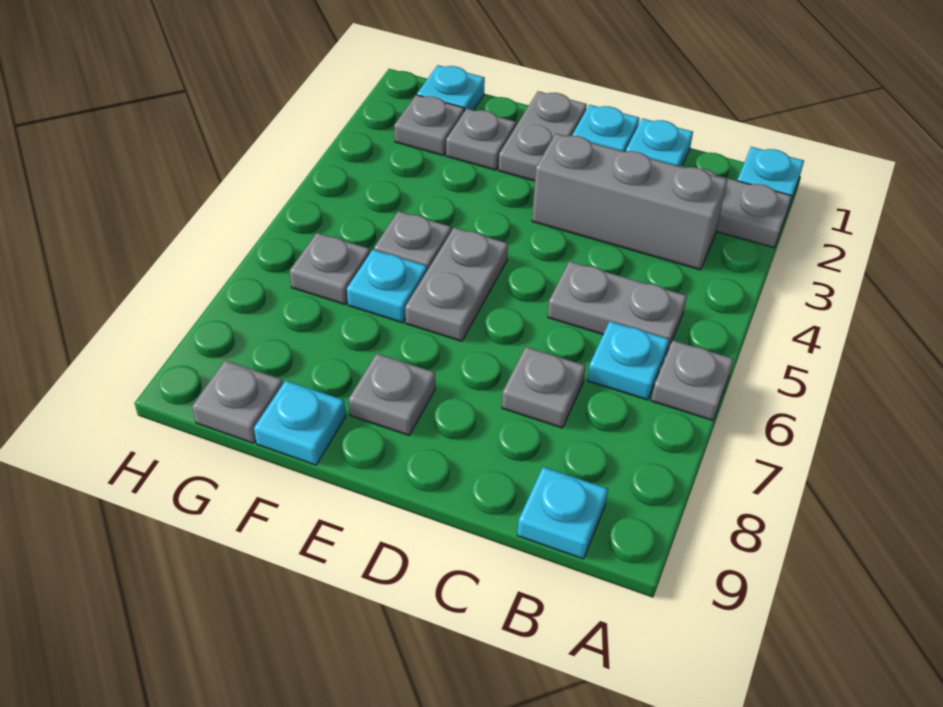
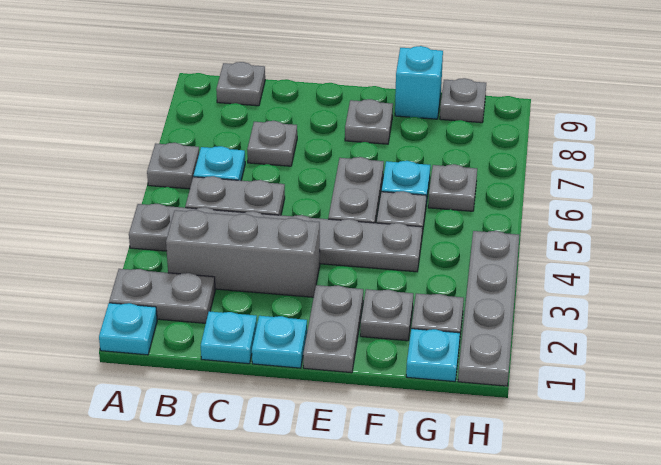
none -> grey 1x6 plate [129,204,422,272]
cyan 1x1 plate [517,467,608,559] -> grey 1x1 plate [216,62,265,106]
cyan 1x1 plate [254,381,346,465] -> cyan 1x1 brick [395,46,443,119]
none -> grey 1x4 plate [458,231,519,386]

